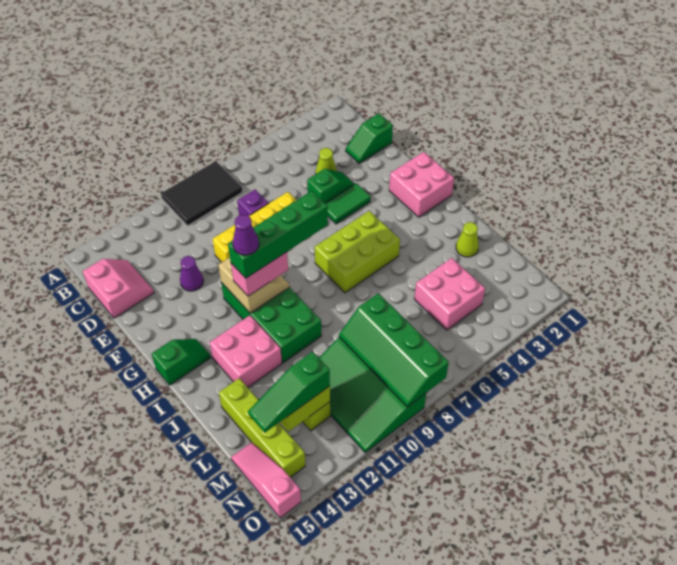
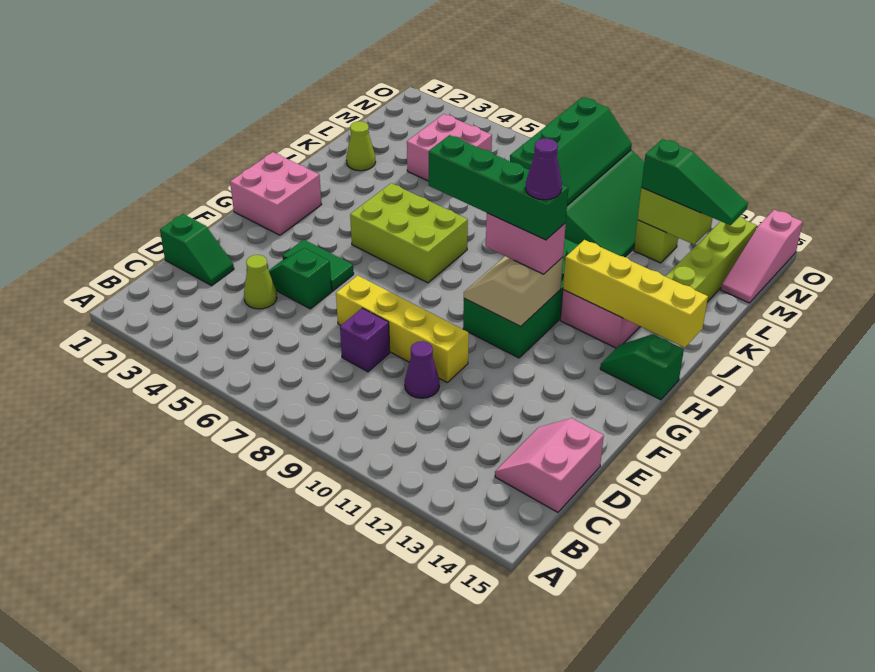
black 2x3 tile [161,161,243,226] -> none
purple 1x1 cone [180,256,203,291] -> purple 1x1 cone moved to [405,341,439,398]
none -> yellow 1x4 brick [563,240,708,348]

